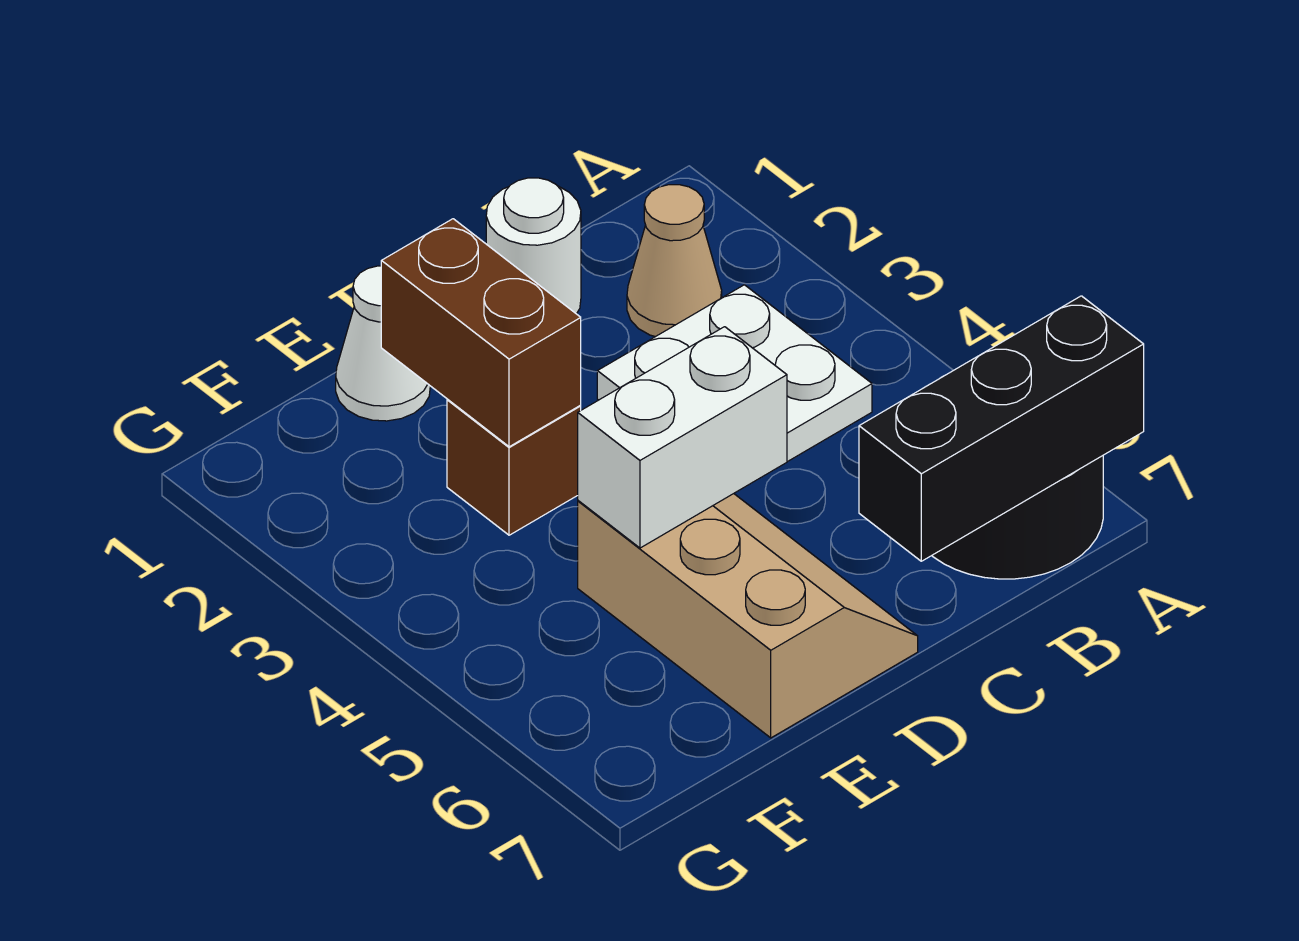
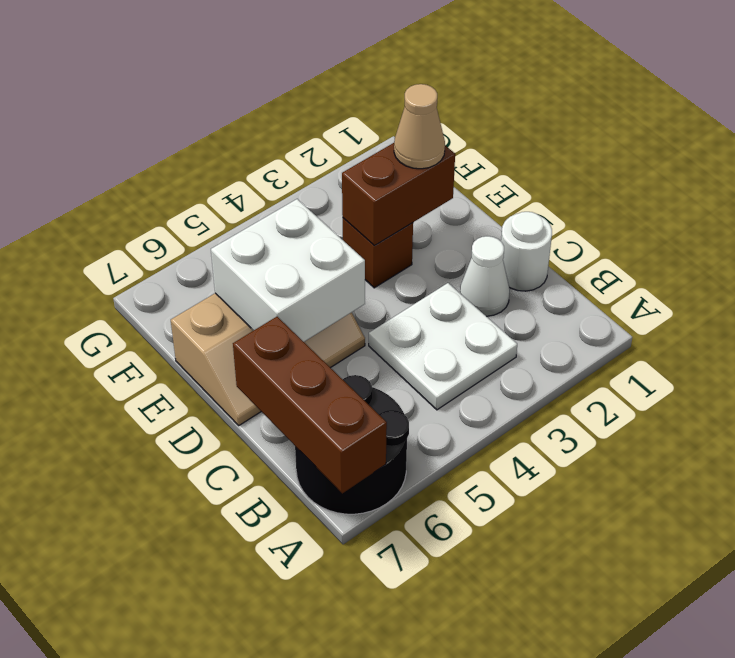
black 1x3 brick [859,296,1144,561] -> brown 1x3 brick [233,317,387,493]
tan 1x1 cone [627,185,722,337] -> tan 1x1 cone moved to [394,84,445,169]
white 1x2 brick [578,327,787,548] -> white 2x2 brick [211,199,365,342]
white 1x1 cone [336,266,430,421] -> white 1x1 cone moved to [460,236,510,316]

